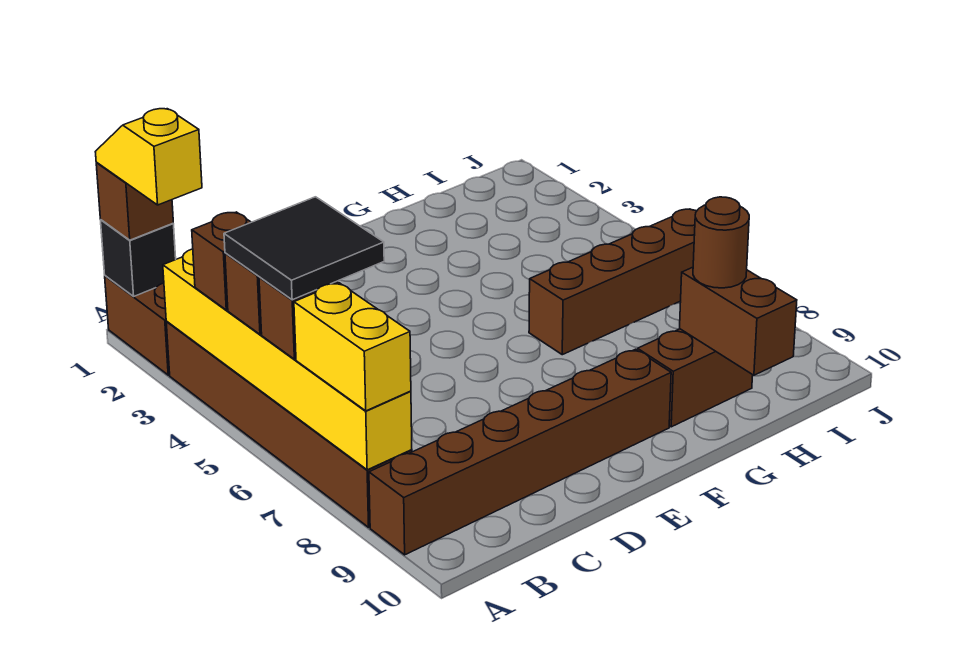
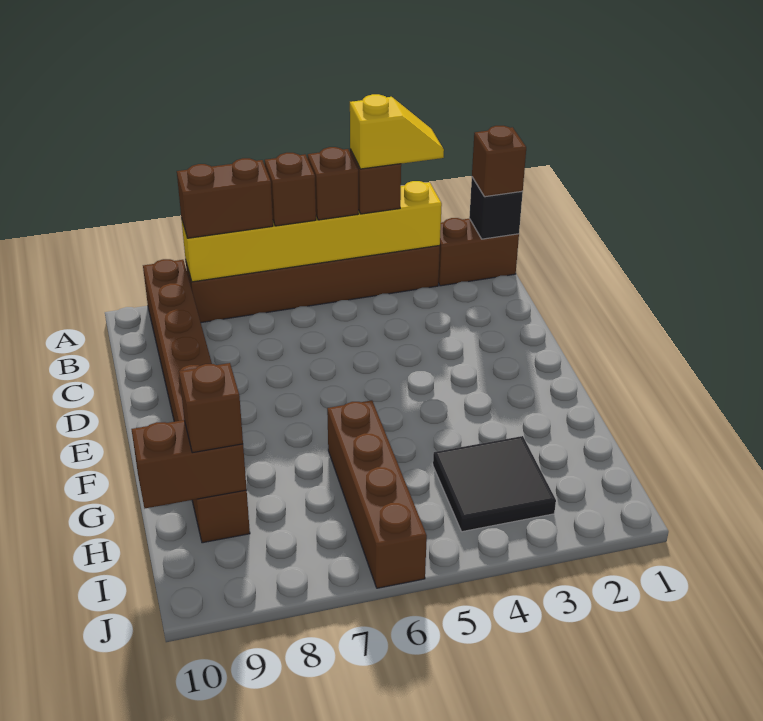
yellow 1x2 slope [95,109,202,205] -> yellow 1x2 slope moved to [350,94,444,169]
black 2x2 tile [224,197,384,300] -> black 2x2 tile moved to [433,436,556,532]
yellow 1x2 brick [294,283,411,411] -> brown 1x2 brick [177,158,273,238]
brown 1x1 round brick [693,197,749,288] -> brown 1x1 brick [179,363,243,453]

